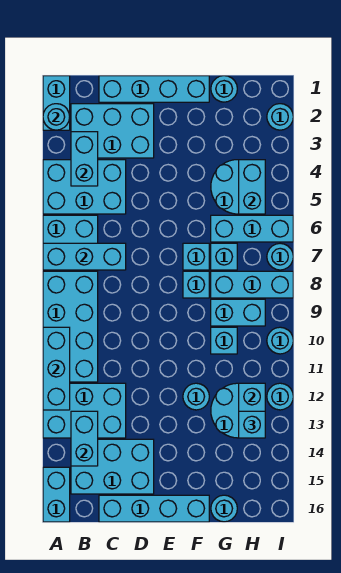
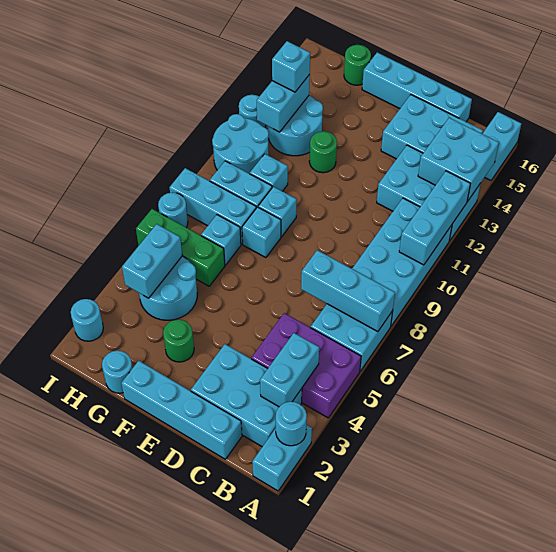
cyan 2x3 brick [43,160,126,214] -> purple 2x3 brick [251,313,361,418]
cyan 1x2 brick [71,411,98,466] -> cyan 2x2 brick [418,118,499,202]
none -> green 1x1 round brick [163,320,194,362]
cyan 1x1 brick [183,243,209,270] -> cyan 1x1 brick moved to [258,187,297,237]
cyan 1x1 round brick [183,383,209,410] -> green 1x1 round brick [309,131,337,173]
cyan 1x3 brick [211,215,293,242] -> green 1x3 brick [136,209,225,286]
cyan 1x1 round brick [211,495,237,522] -> green 1x1 round brick [344,45,371,85]
cyan 1x1 round brick [267,327,293,354] -> cyan 2x2 round brick [212,114,269,174]

